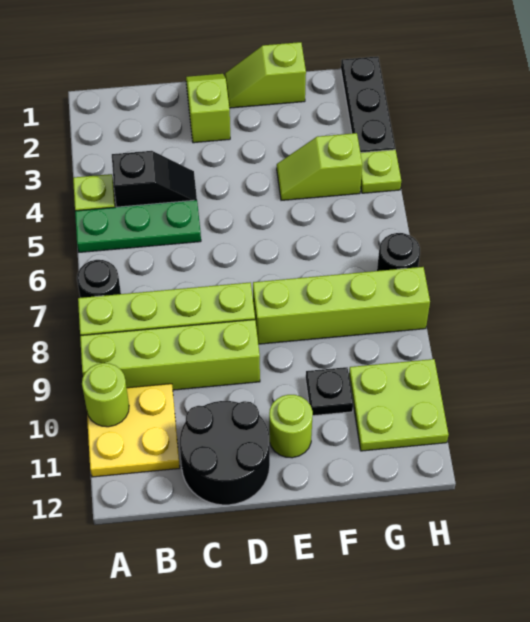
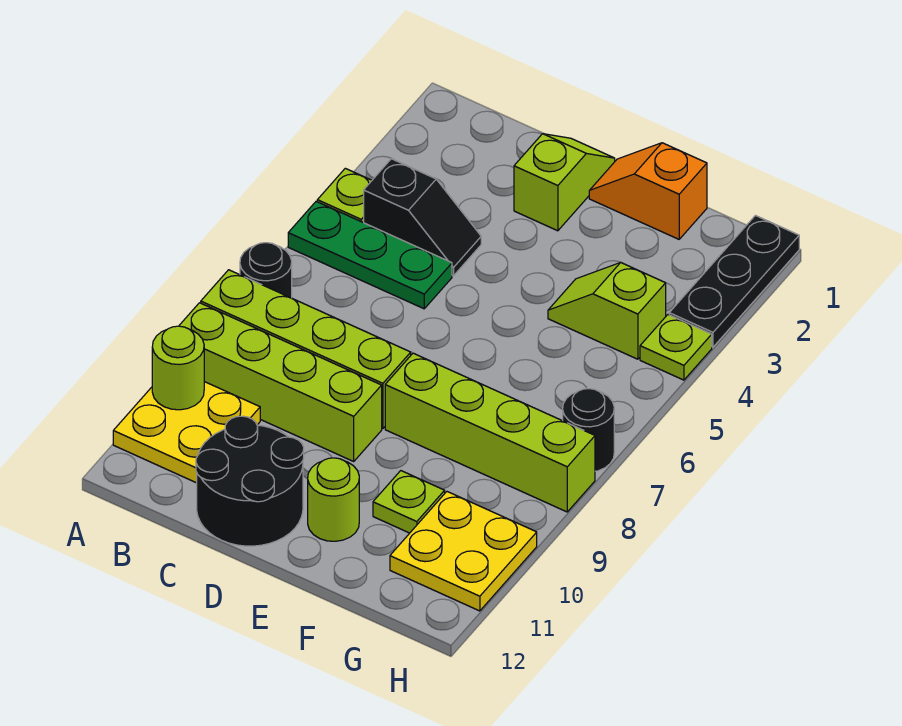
lime 1x2 slope [225,42,306,108] -> orange 1x2 slope [589,143,707,239]
black 1x1 plate [306,367,353,416] -> lime 1x1 plate [373,471,445,533]
lime 2x2 plate [349,359,449,451] -> yellow 2x2 plate [390,492,537,611]

